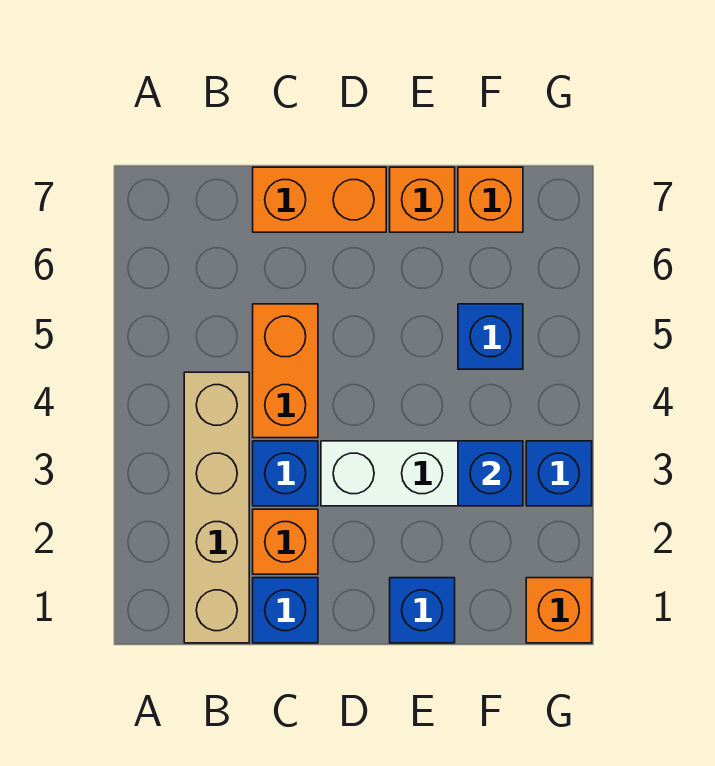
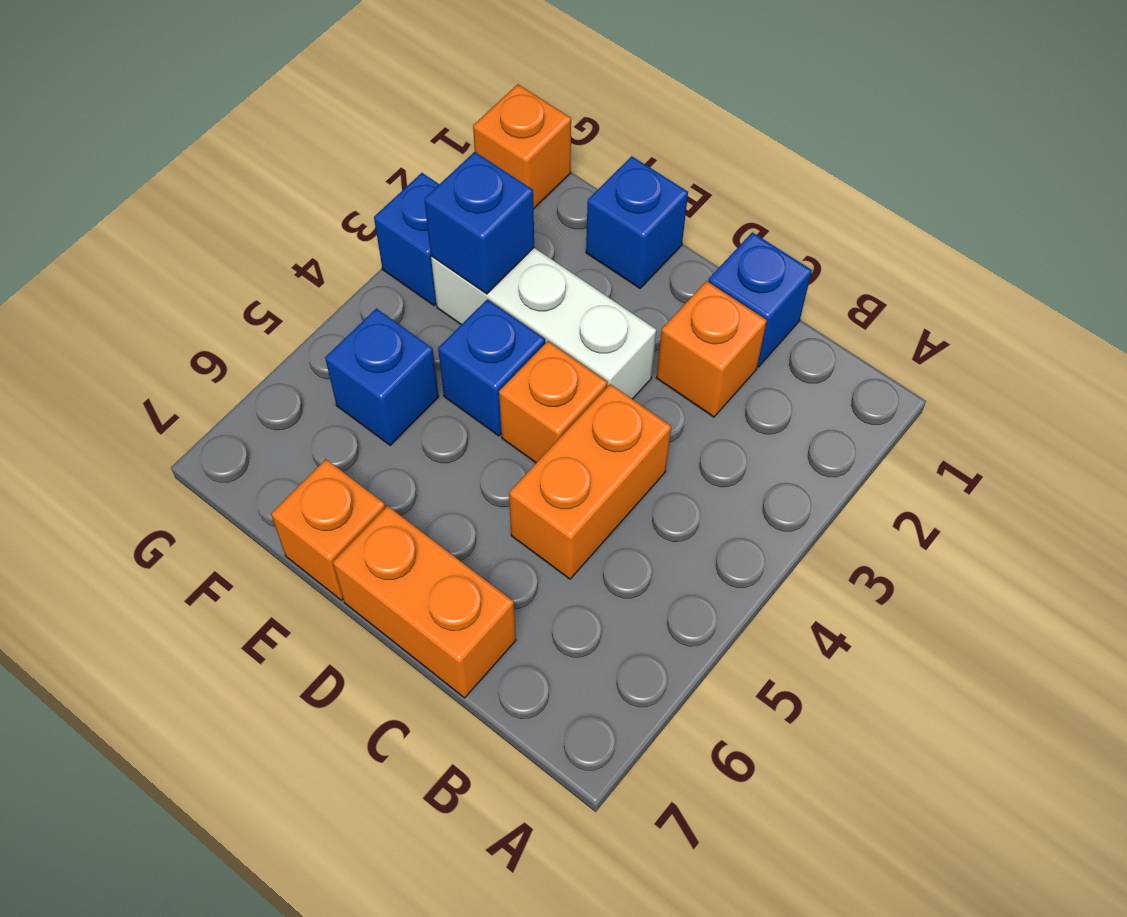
tan 1x4 brick [184,372,249,643] -> none
blue 1x1 brick [253,441,318,506] -> blue 1x1 brick moved to [438,299,545,436]
orange 1x1 brick [458,167,523,232] -> orange 1x1 brick moved to [499,341,607,463]

